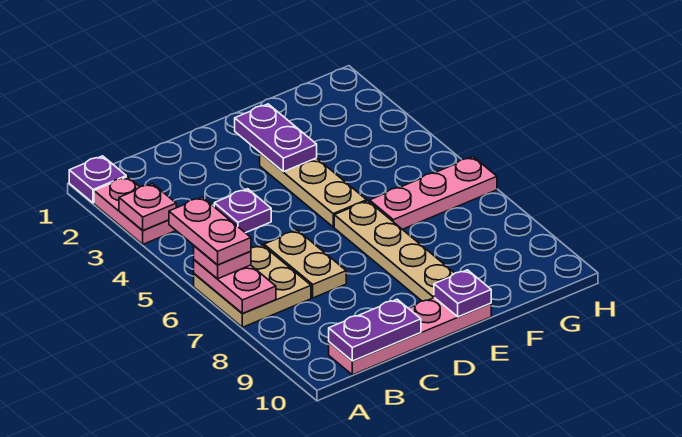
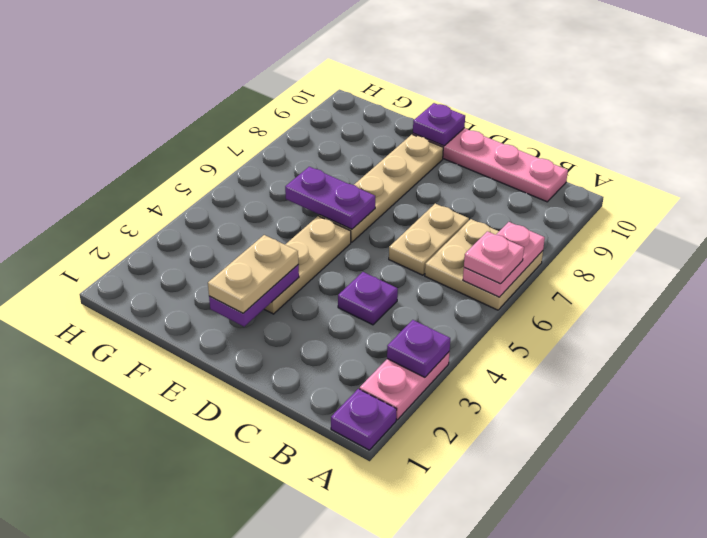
pink 1x1 plate [119,184,176,231] -> purple 1x1 plate [387,320,450,377]
pink 1x2 plate [169,197,251,265] -> none
purple 1x2 plate [329,299,421,361] -> purple 1x2 plate moved to [285,167,375,229]
none -> tan 1x2 plate [208,235,298,313]
pink 1x3 plate [370,157,497,229] -> none

